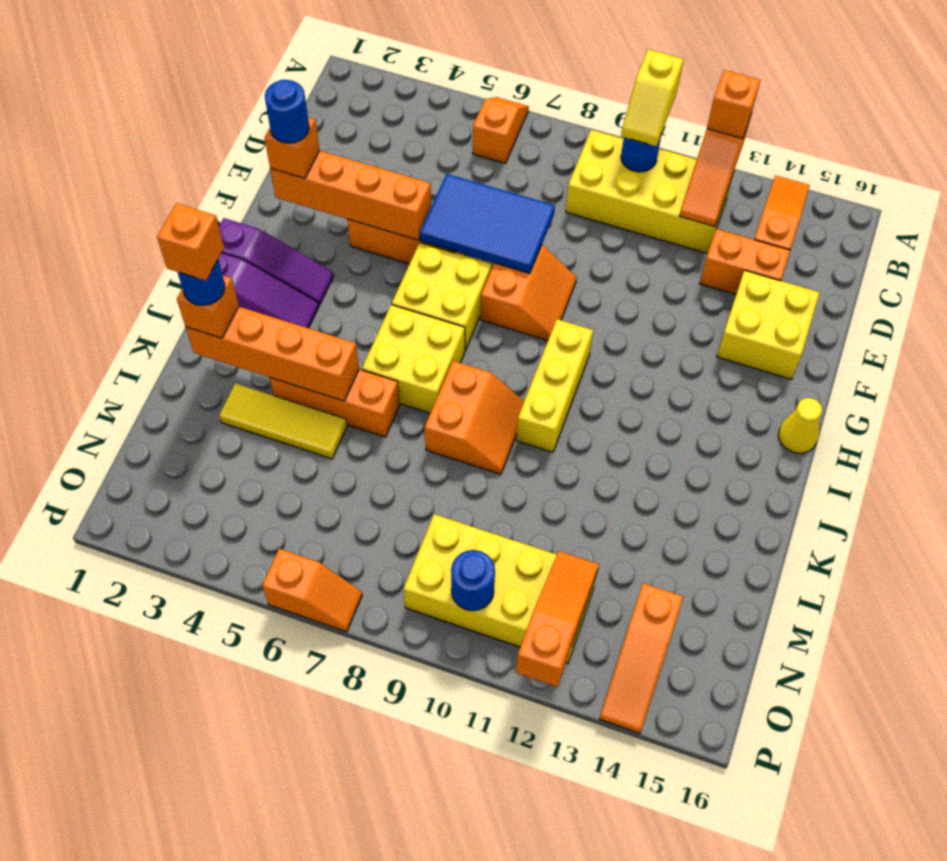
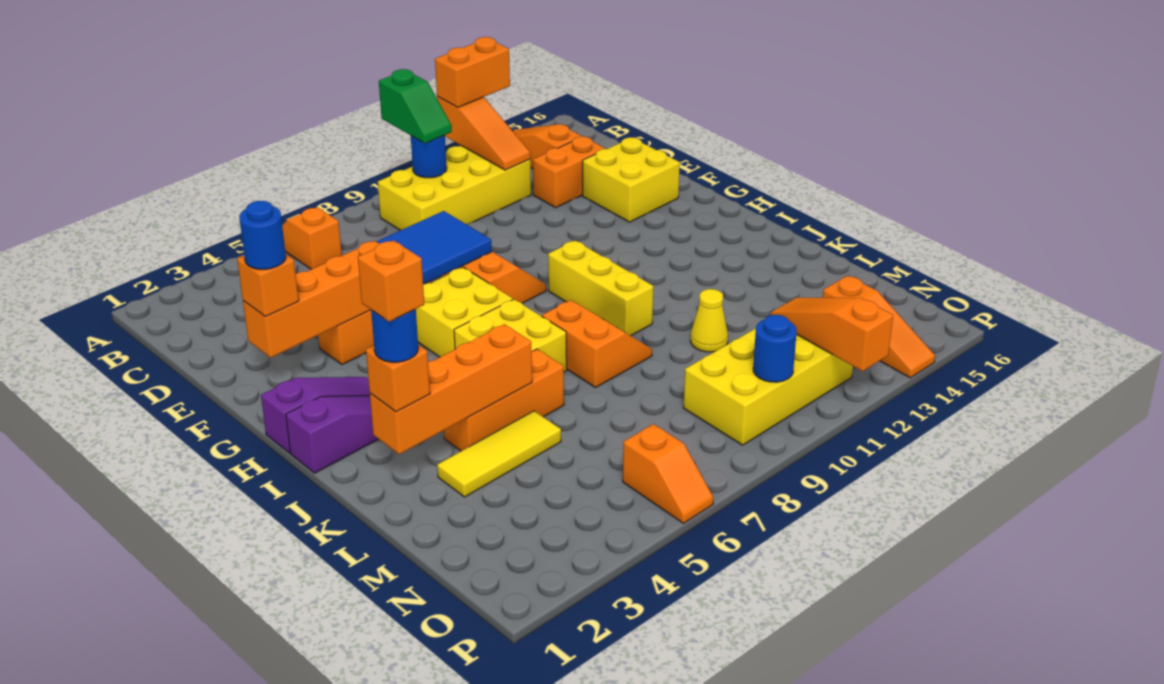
yellow 1x2 slope [621,49,684,146] -> green 1x2 slope [379,69,452,143]
orange 1x1 brick [707,70,760,138] -> orange 1x2 brick [435,37,510,107]
yellow 1x1 cone [778,398,822,453] -> yellow 1x1 cone moved to [691,289,728,352]
orange 1x2 slope [262,549,362,632] -> orange 1x2 slope turned to [623,424,713,523]

